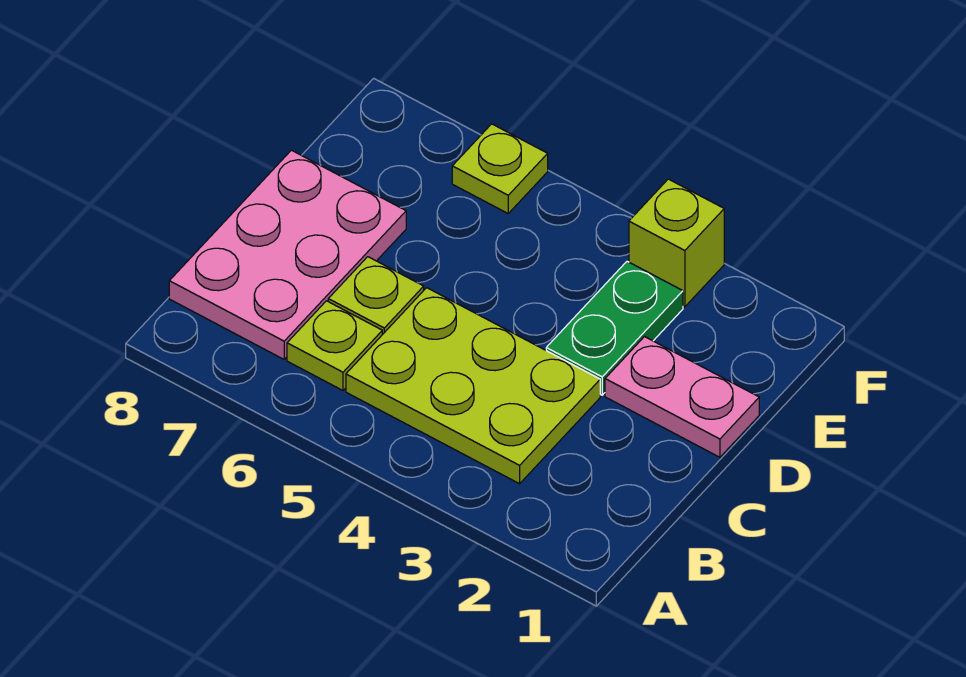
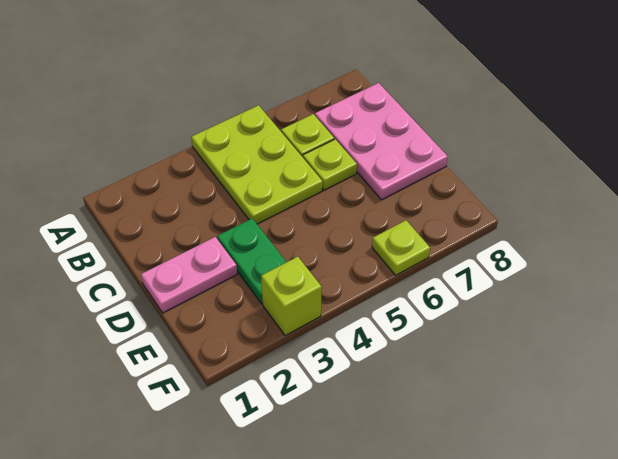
lime 2x3 plate [346,288,600,484] -> lime 2x3 plate turned to [191,105,323,224]

